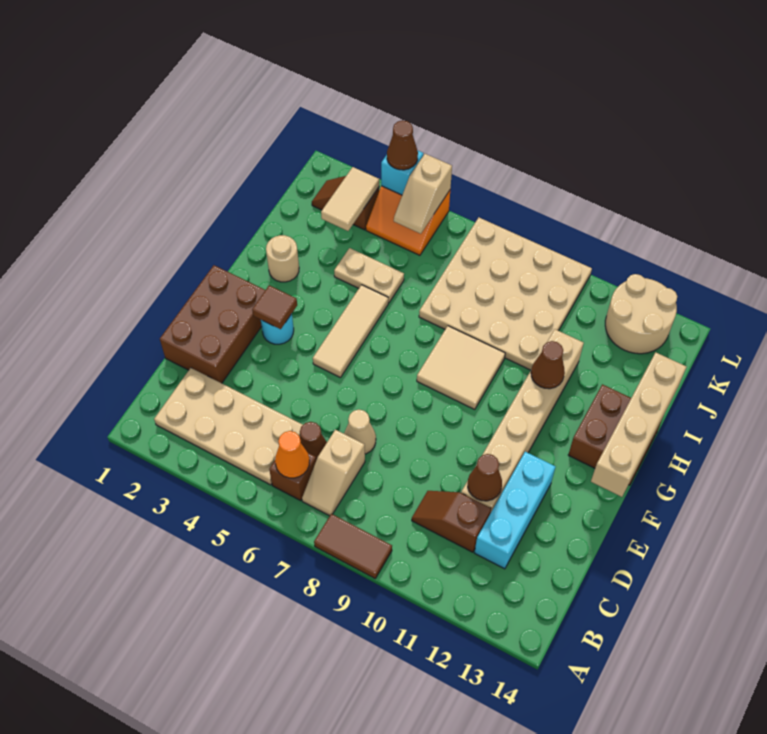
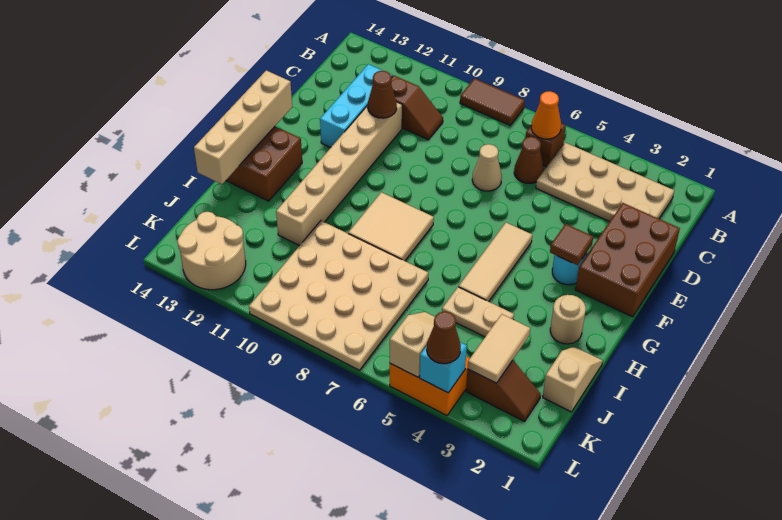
tan 1x2 slope [302,430,365,516] -> tan 1x2 slope moved to [543,347,603,412]
brown 1x1 cone [531,341,565,389] -> none

